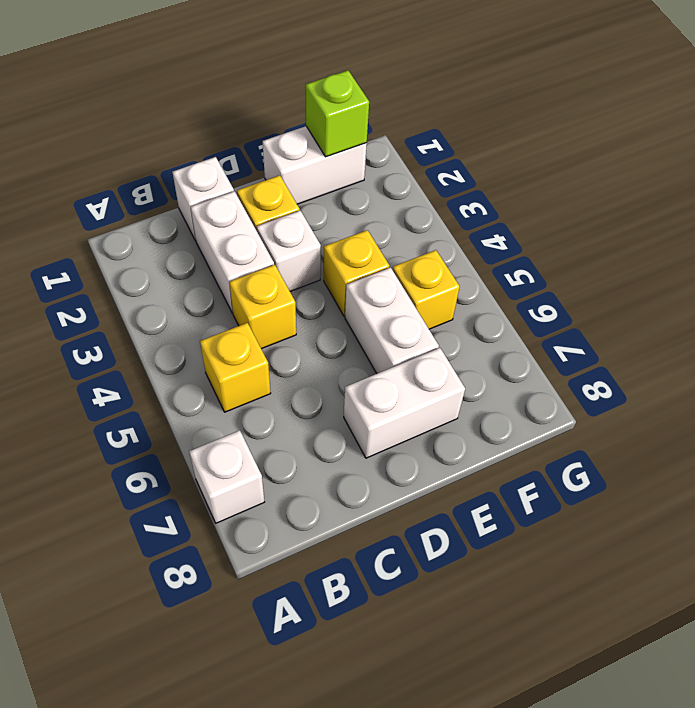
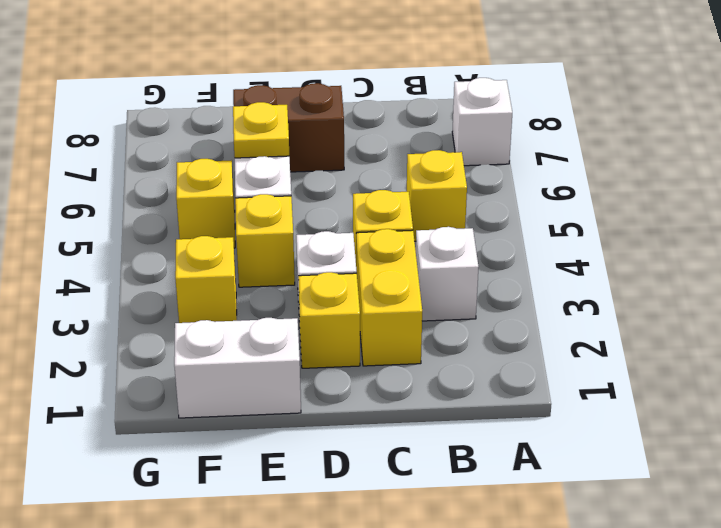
white 1x1 brick [173,157,234,241] -> white 1x1 brick moved to [416,227,478,321]
white 1x2 brick [191,191,274,313] -> yellow 1x2 brick [356,229,422,366]
white 1x2 brick [344,348,465,458] -> brown 1x2 brick [233,83,344,172]
none -> yellow 1x1 plate [233,102,289,158]
lime 1x1 brick [306,70,369,157] -> none
none -> yellow 1x1 brick [175,236,237,323]

